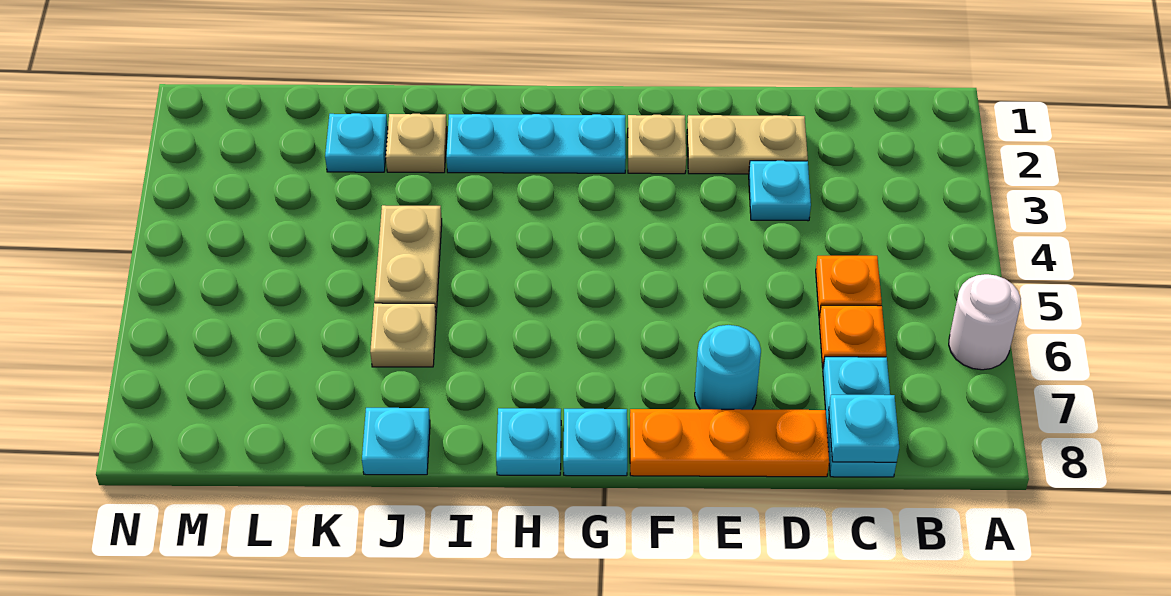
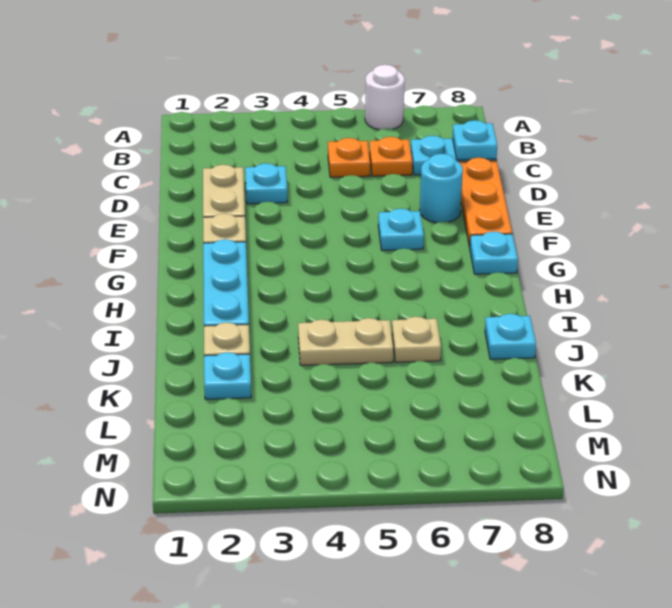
cyan 1x1 plate [496,408,561,475] -> cyan 1x1 plate moved to [378,209,424,251]

